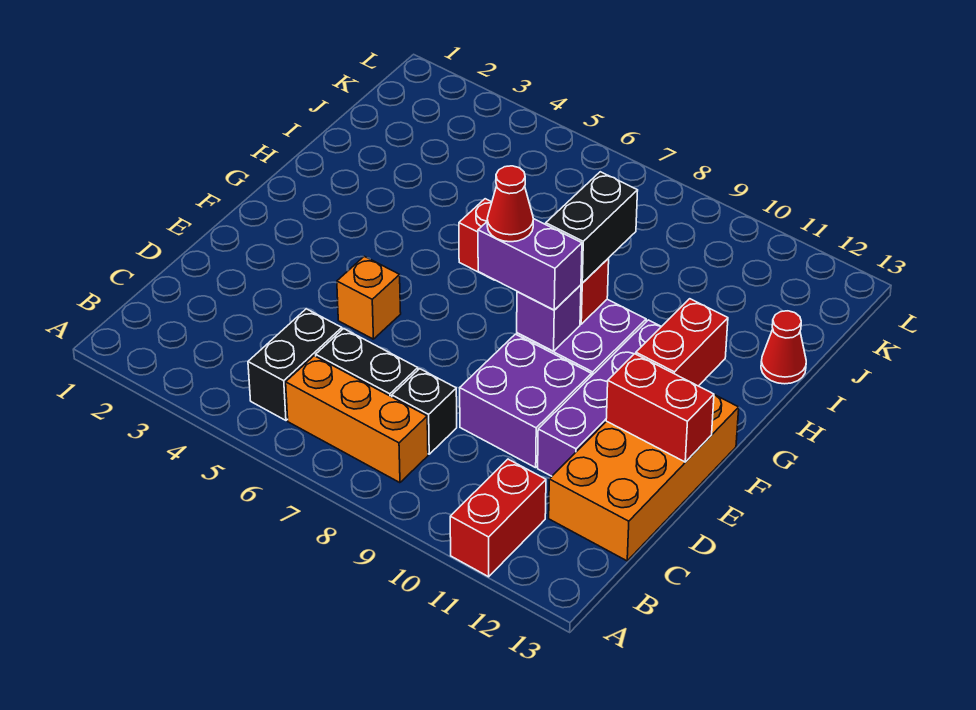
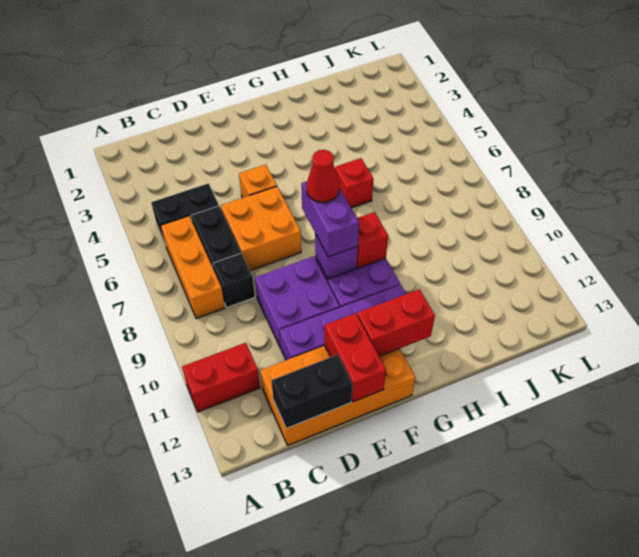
none -> orange 2x2 brick [221,186,301,271]
black 1x2 brick [546,172,638,283] -> black 1x2 brick moved to [271,355,352,428]
red 1x1 cone [761,311,806,384] -> none

